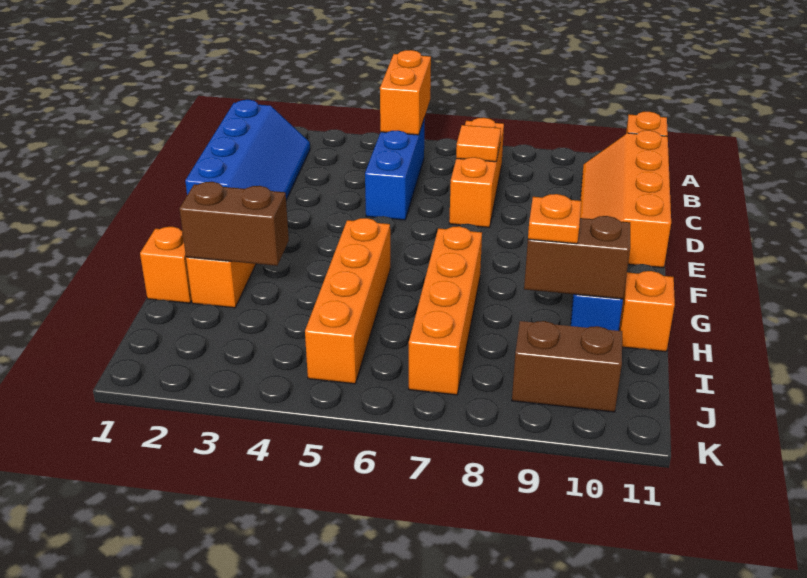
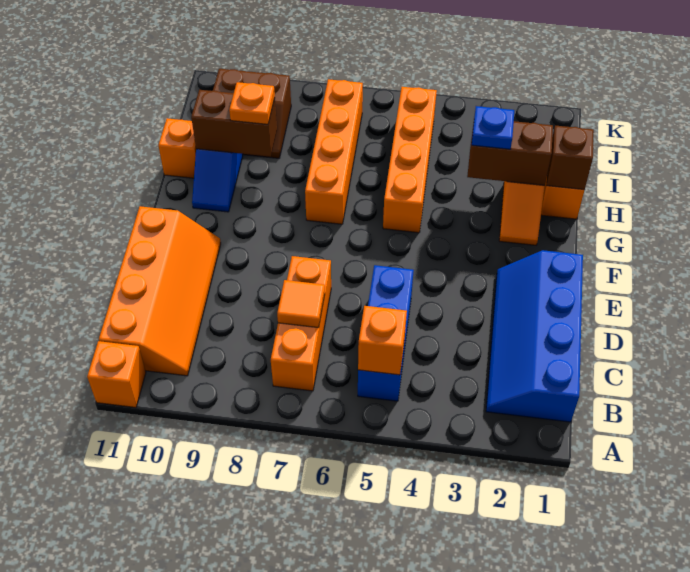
orange 1x2 brick [380,50,431,135] -> orange 1x1 brick [358,306,407,375]
none -> brown 1x1 brick [547,126,594,190]
none -> blue 1x1 plate [472,106,514,149]

